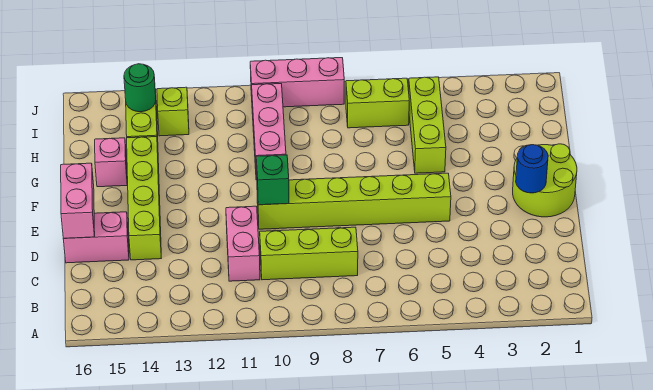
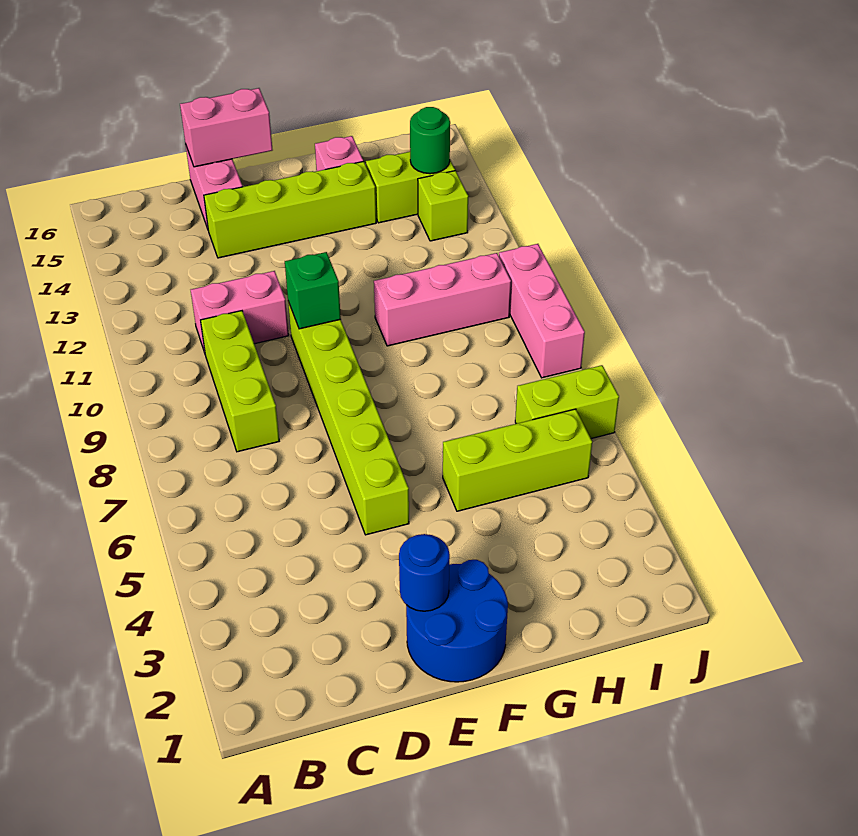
lime 2x2 round brick [513,144,577,217] -> blue 2x2 round brick [406,560,508,682]
lime 1x2 brick [346,78,409,128] -> lime 1x2 brick turned to [515,365,619,439]

